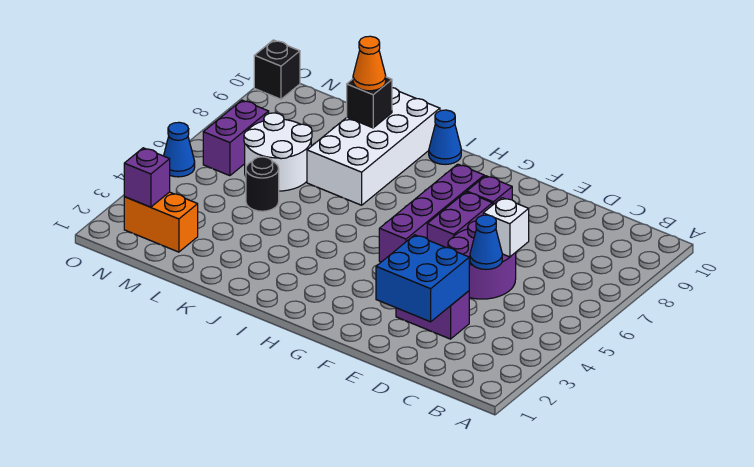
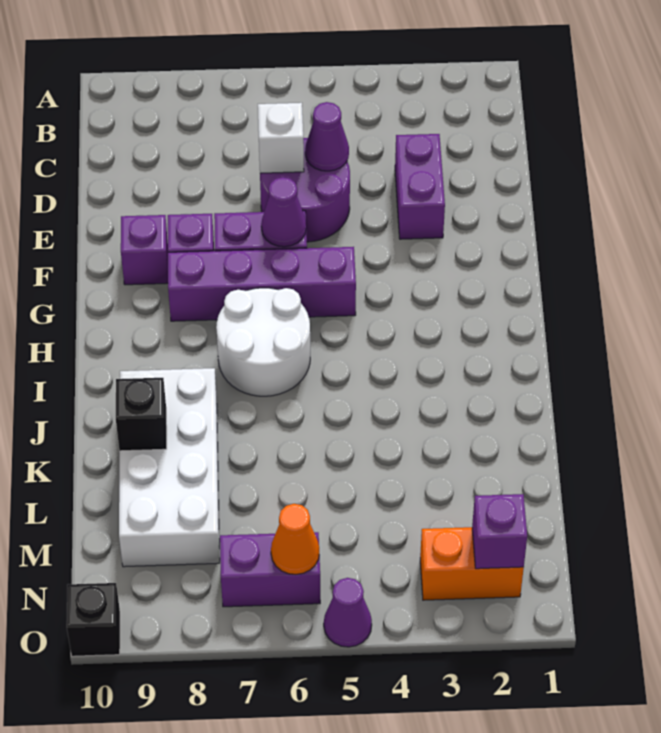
blue 2x2 brick [376,235,469,322] -> none
blue 1x1 cone [470,215,502,270] -> purple 1x1 cone [305,102,349,171]
none -> purple 1x1 cone [261,177,306,247]
none -> purple 1x1 brick [121,215,168,285]
blue 1x1 cone [429,110,461,165] -> none
white 2x4 brick [307,88,440,205] -> white 2x4 brick turned to [119,368,220,567]
orange 1x1 cone [353,36,386,91] -> orange 1x1 cone moved to [271,504,319,574]
black 1x1 round brick [246,157,279,211] -> none
white 2x2 round brick [244,113,312,191] -> white 2x2 round brick moved to [216,288,310,396]
orange 1x2 brick [124,192,198,252] -> orange 1x2 brick turned to [420,527,524,600]
blue 1x1 cone [164,122,195,177] -> purple 1x1 cone [324,578,372,647]

